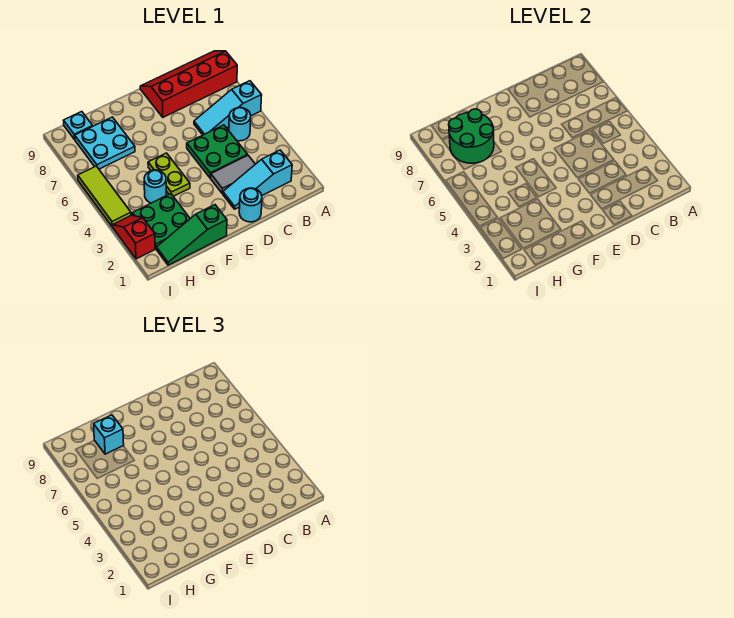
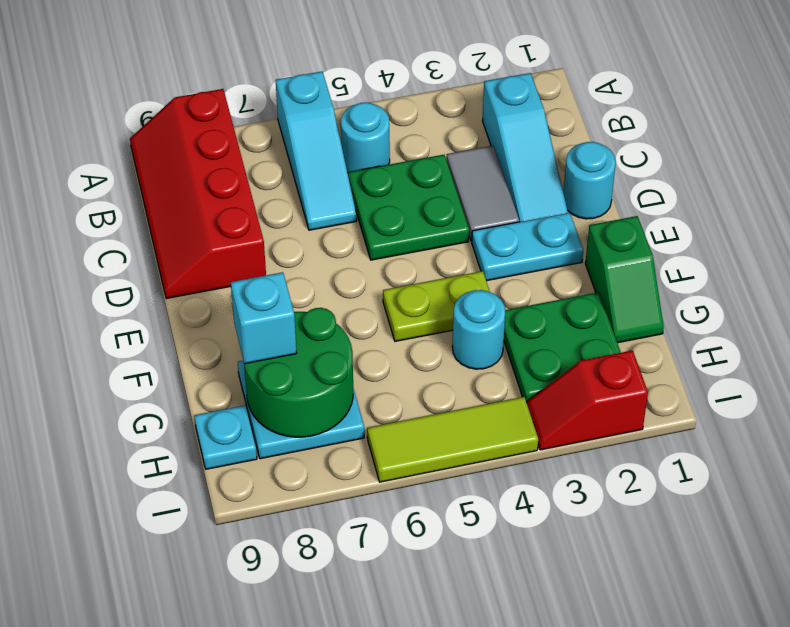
none -> cyan 1x2 plate [472,213,583,281]
green 1x3 slope [157,205,227,265] -> green 1x2 slope [585,216,664,343]

